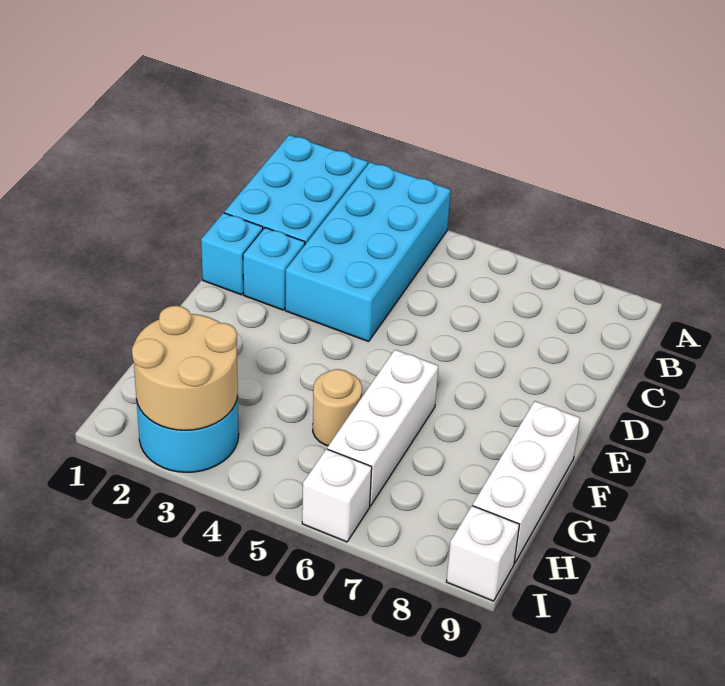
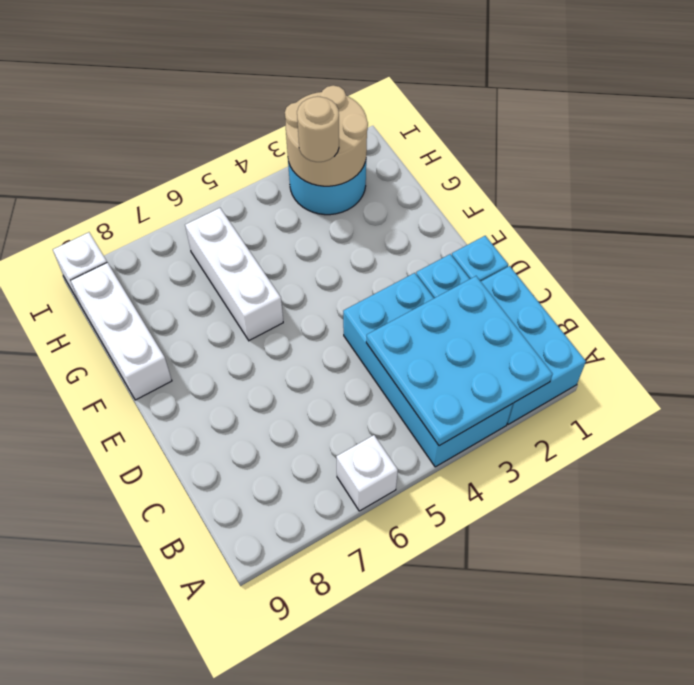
none -> cyan 3x3 plate [366,276,553,446]
tan 1x1 round brick [313,369,362,446] -> tan 1x1 round brick moved to [297,97,339,162]
white 1x1 brick [302,449,372,542] -> white 1x1 brick moved to [336,435,398,511]

